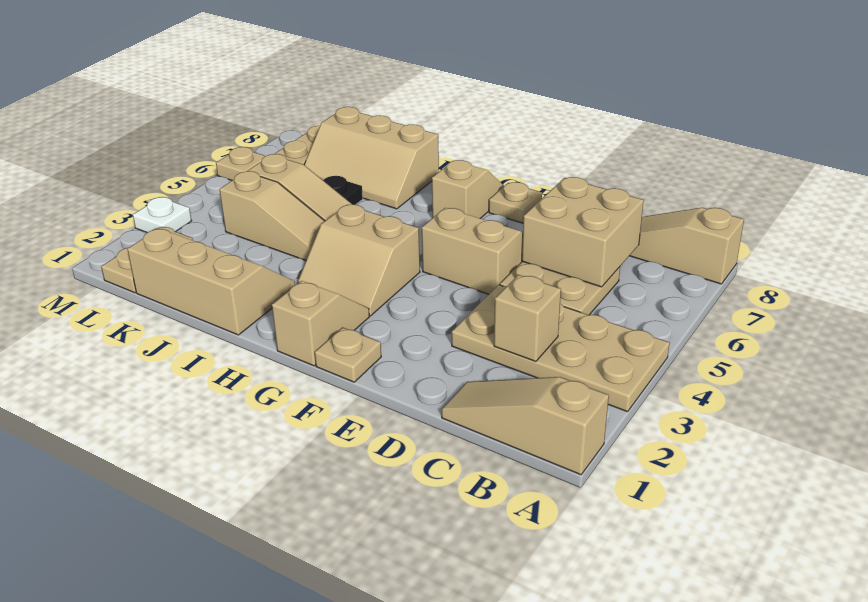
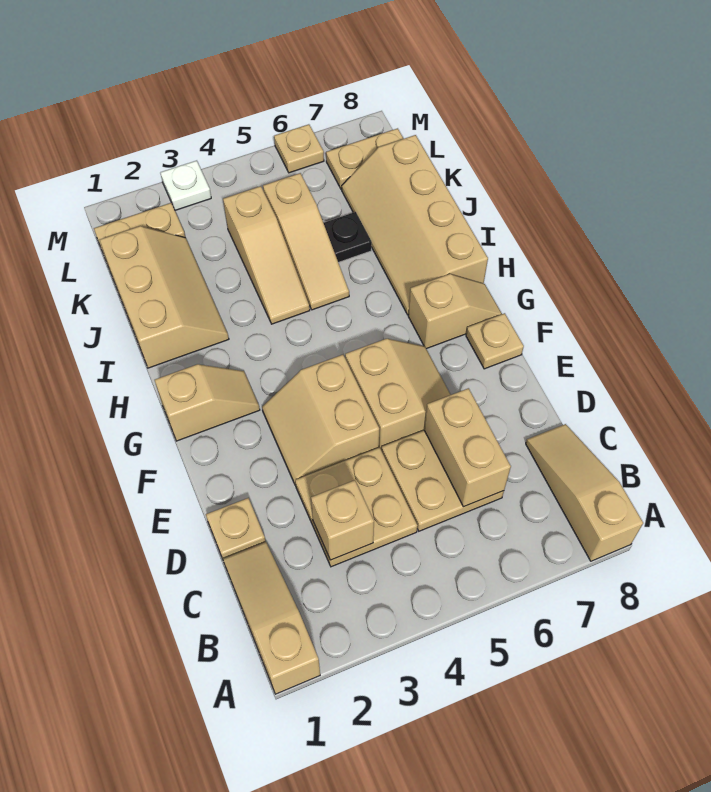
tan 2x4 plate [452,285,670,412] -> tan 2x2 plate [295,447,417,567]
tan 2x2 brick [522,177,644,287] -> tan 1x2 brick [424,388,511,507]
tan 1x1 plate [315,327,381,382] -> tan 1x1 plate moved to [206,498,266,559]
tan 2x2 slope [298,204,420,316] -> tan 2x2 slope moved to [262,355,379,485]
tan 2x3 slope [304,107,439,209] -> tan 2x4 slope [342,135,488,315]

